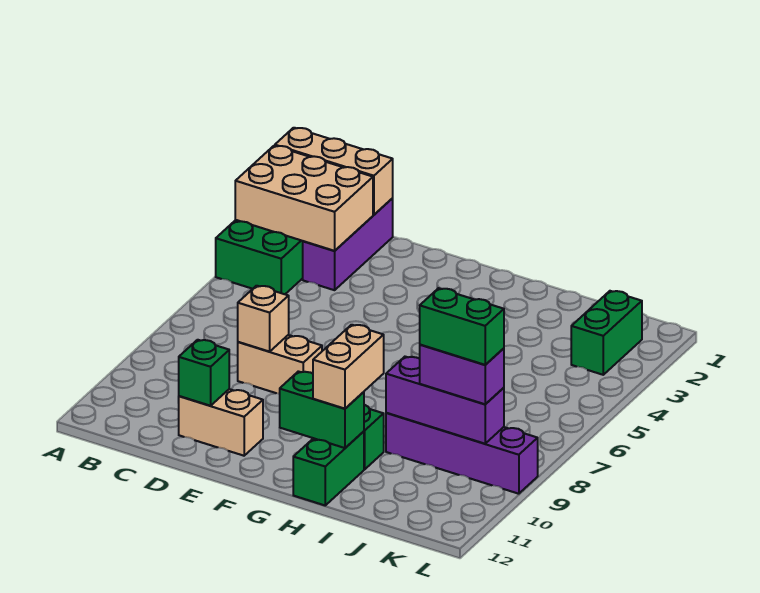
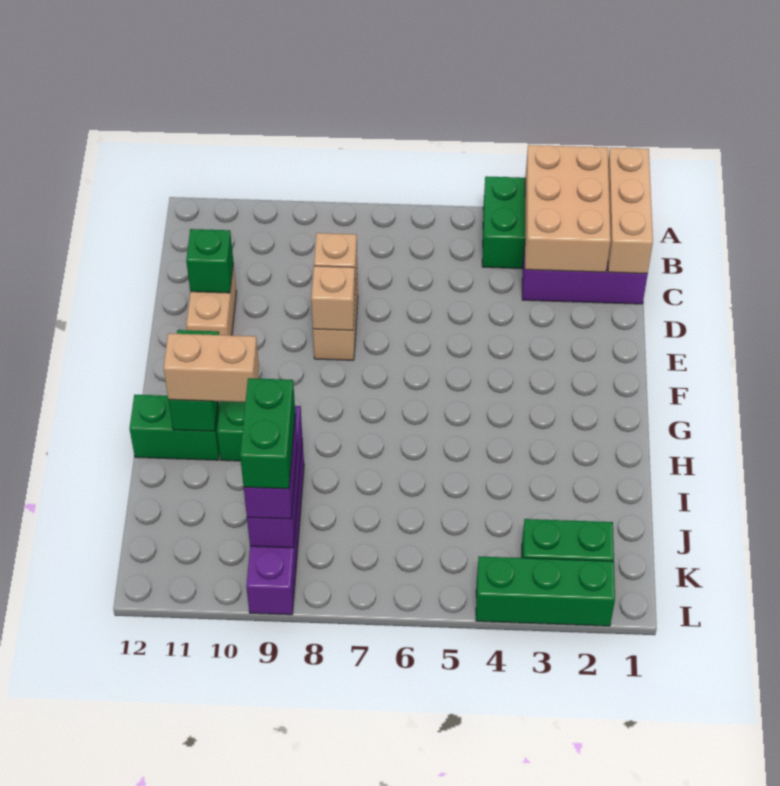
none -> tan 1x1 brick [311,266,355,330]
none -> green 1x3 brick [476,556,615,626]

